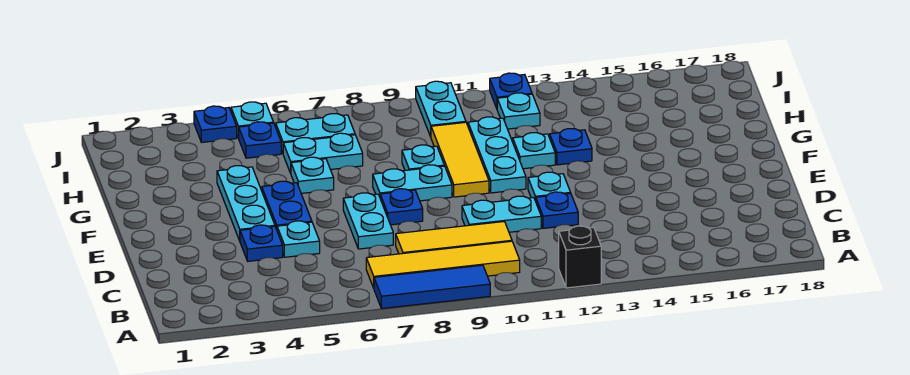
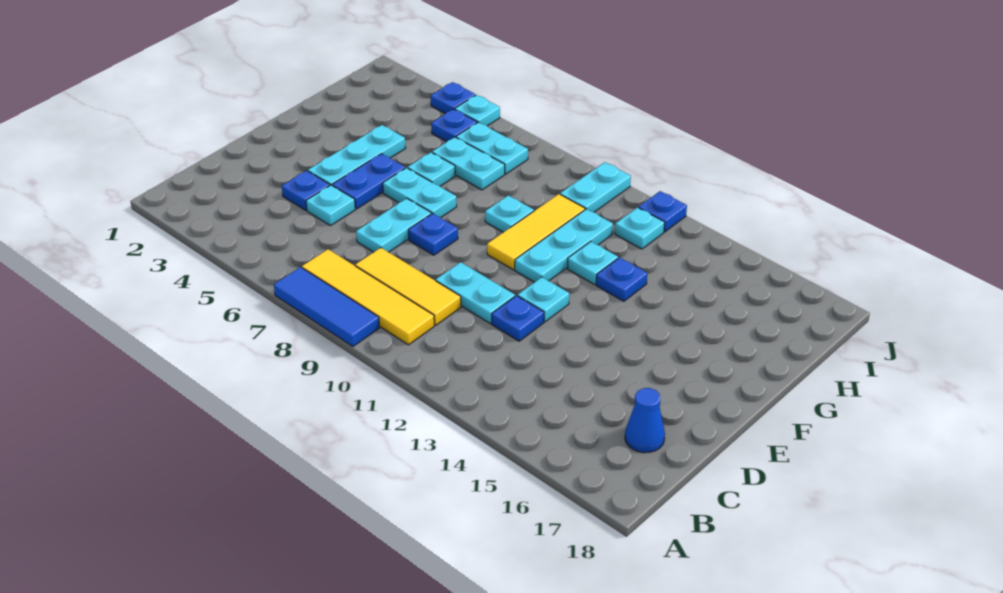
black 1x1 brick [559,226,601,288] -> none
none -> blue 1x1 cone [625,388,665,453]
cyan 1x2 plate [373,165,452,201] -> cyan 1x2 plate moved to [383,168,457,218]

